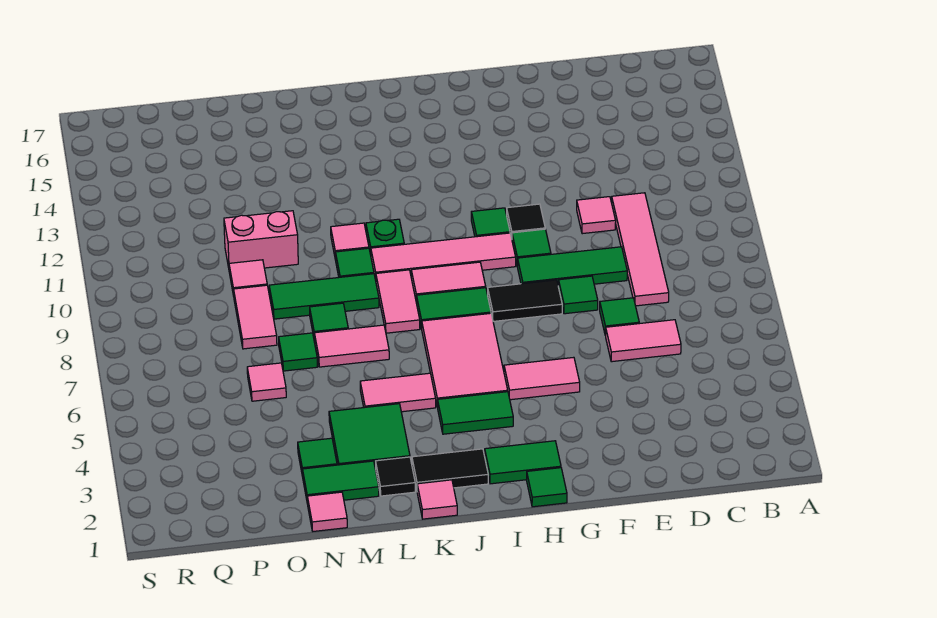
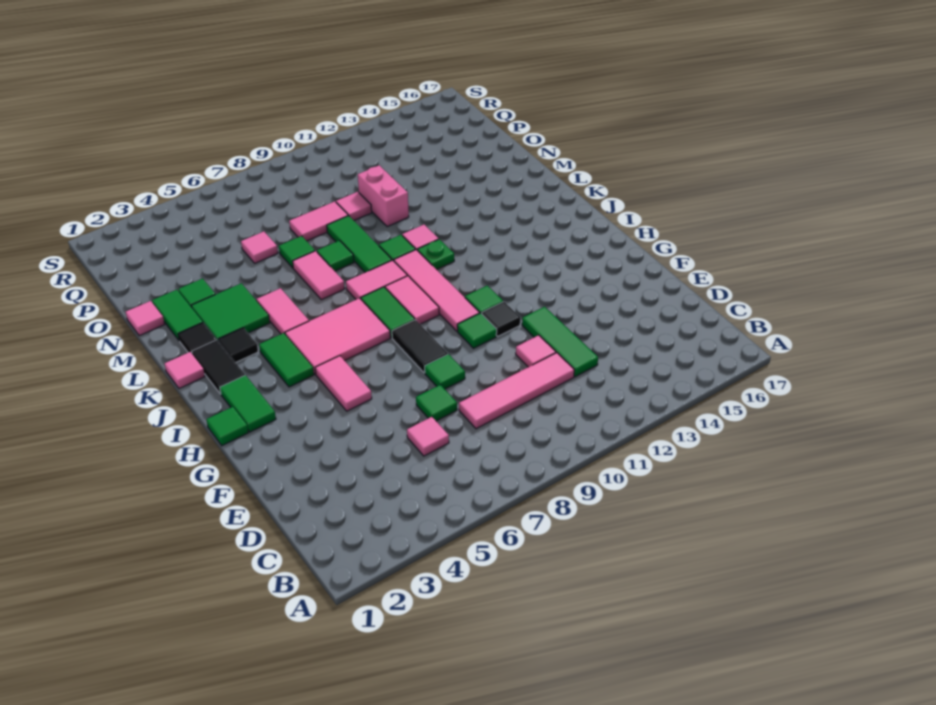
pink 1x2 tile [605,320,681,362] -> pink 1x1 tile [407,417,449,456]
green 1x3 tile [517,247,627,284] -> green 1x3 tile moved to [522,307,598,377]
none -> black 1x1 tile [219,328,258,362]

